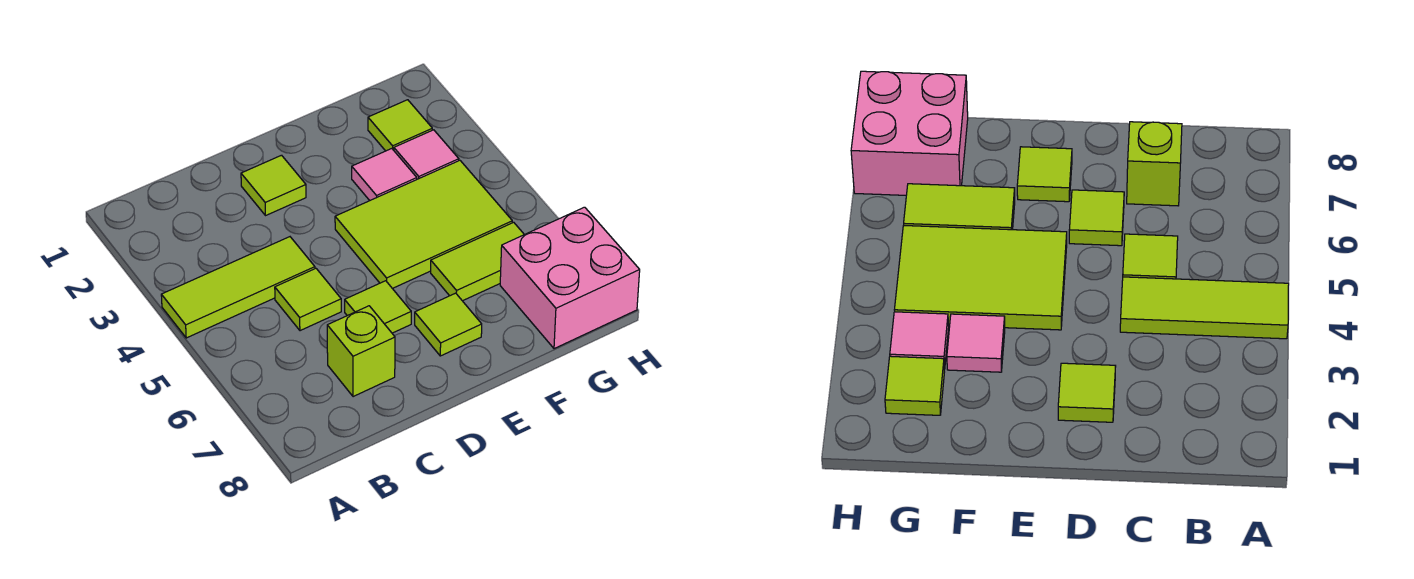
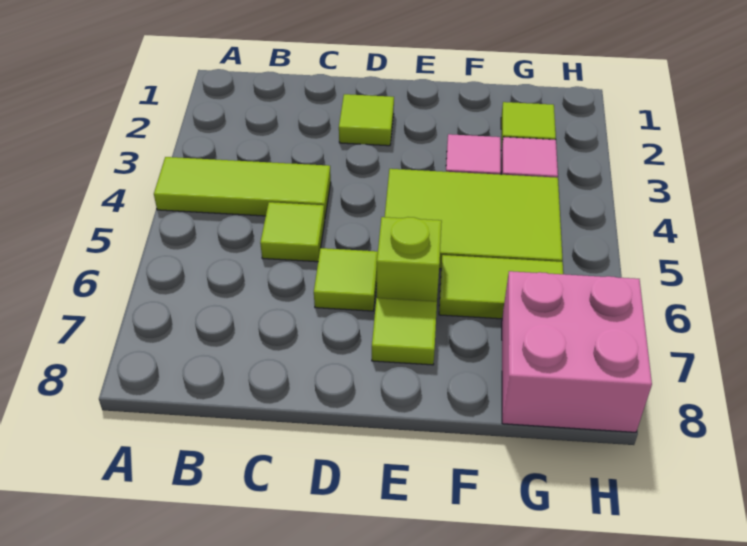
lime 1x1 brick [327,306,395,397] -> lime 1x1 brick moved to [377,217,442,301]

